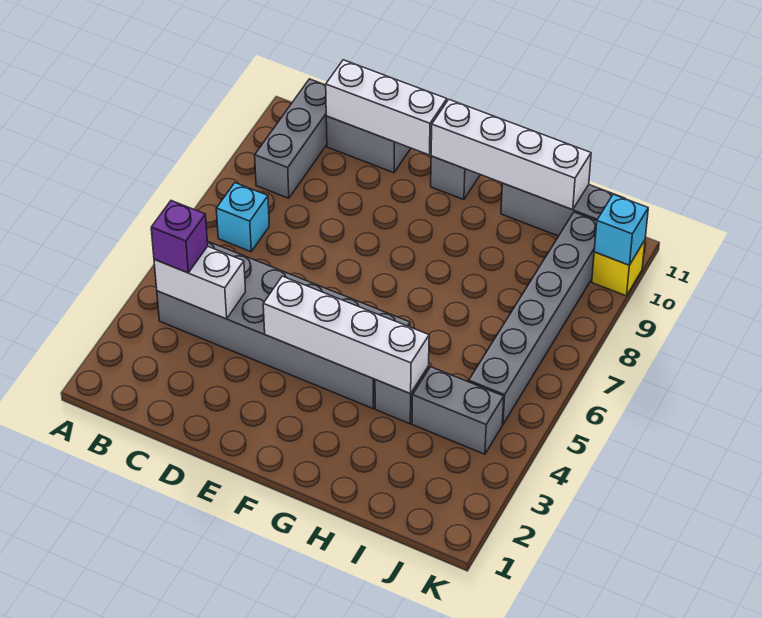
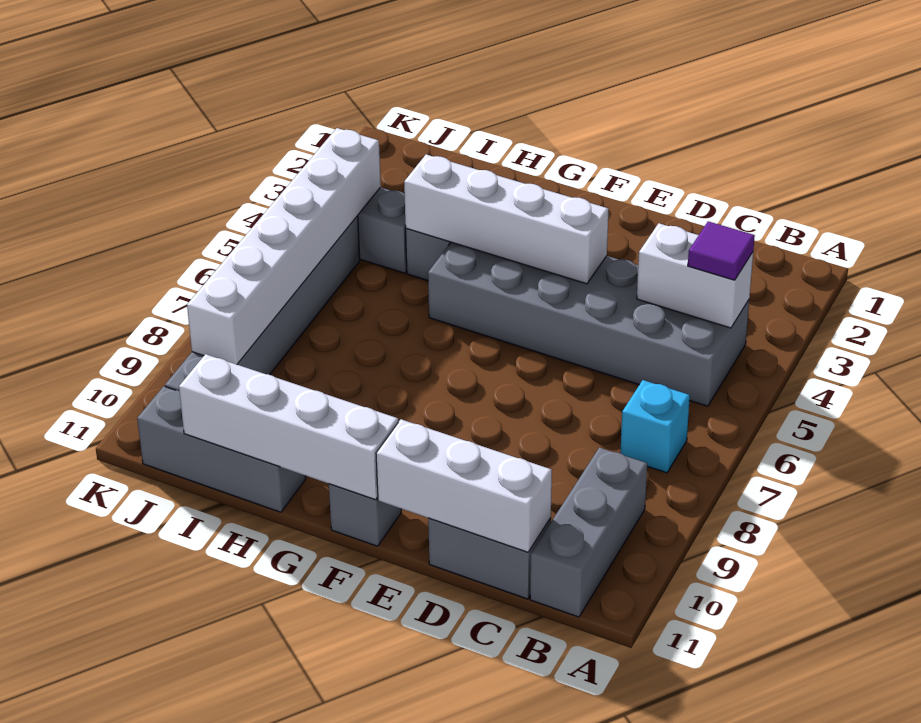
purple 1x1 brick [151,201,208,273] -> purple 1x1 tile [688,221,755,280]
none -> white 1x6 brick [187,128,381,364]
yellow 1x1 brick [592,240,645,296] -> none
cyan 1x1 brick [594,194,648,265] -> none

